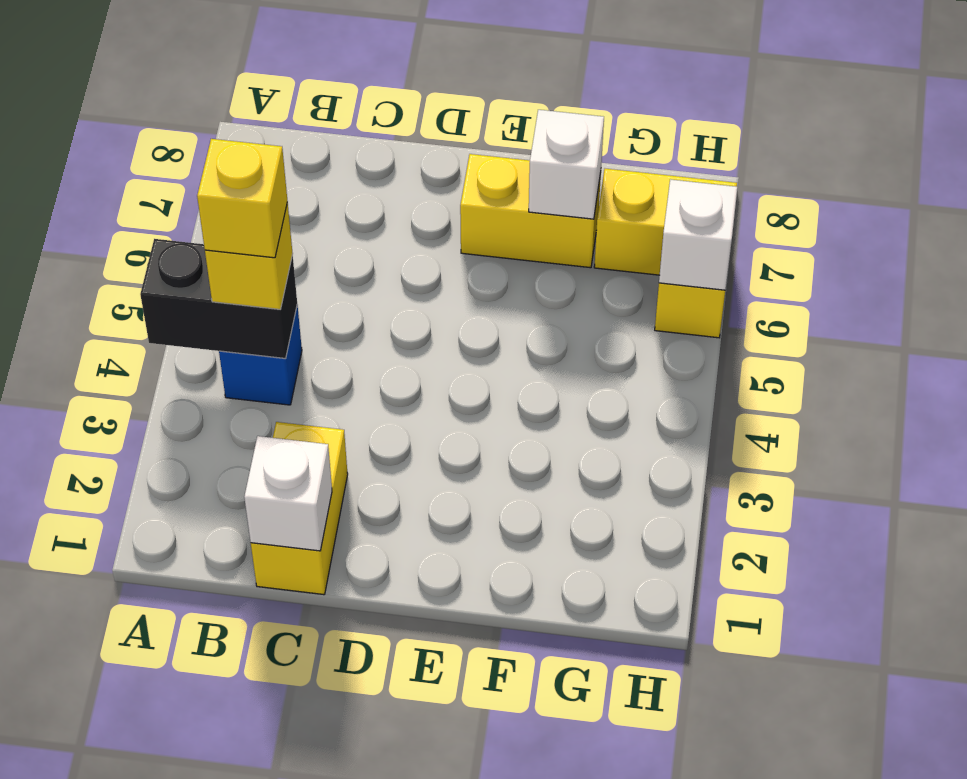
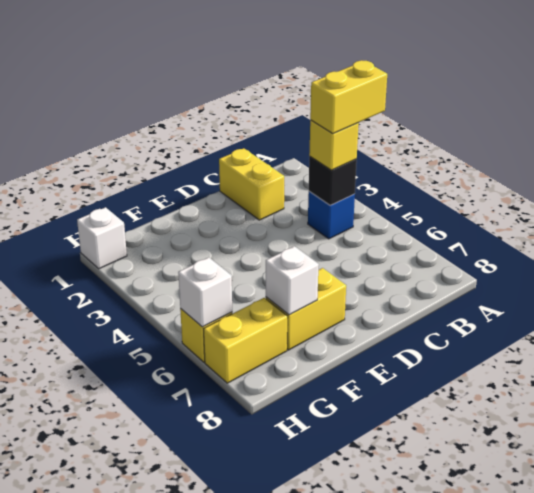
black 1x2 brick [140,239,297,359] -> black 1x1 brick [309,157,357,205]
yellow 1x1 brick [197,139,287,258] -> yellow 1x2 brick [310,60,387,134]
white 1x1 brick [244,436,332,551] -> white 1x1 brick moved to [77,207,127,269]

